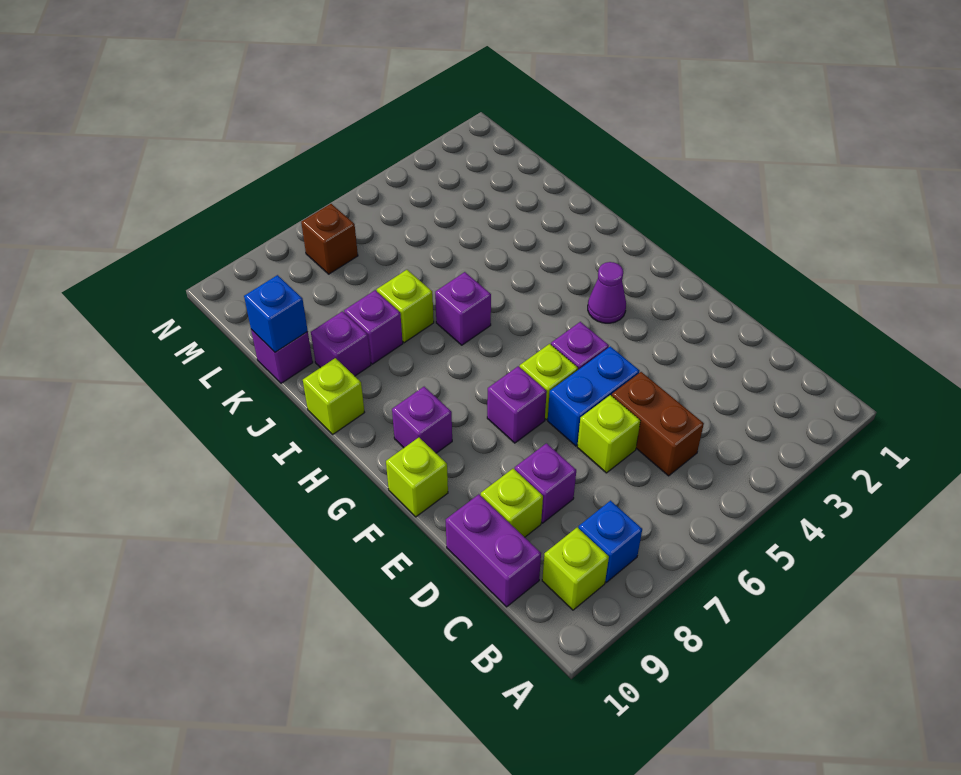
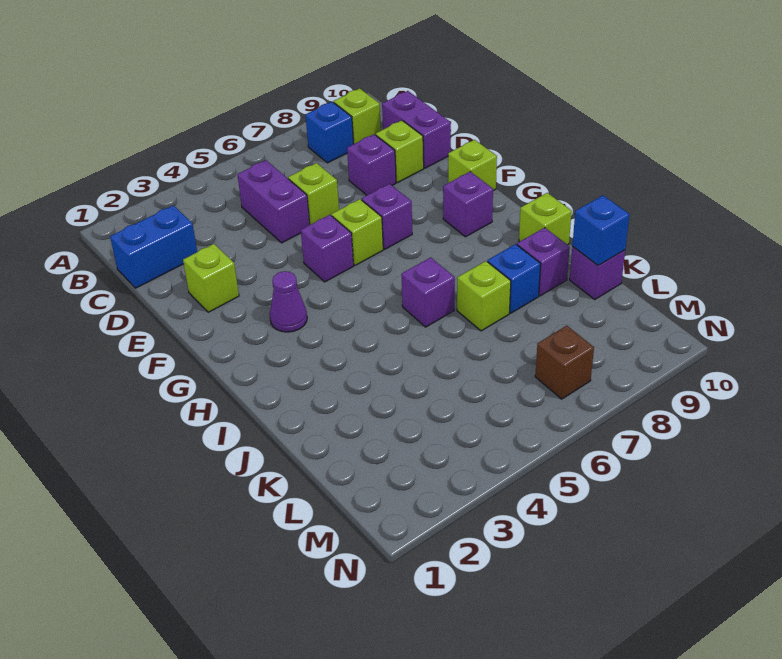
brown 1x2 brick [612,372,704,476] -> purple 1x2 brick [237,160,310,243]
none -> lime 1x1 brick [183,244,239,312]
blue 1x2 brick [548,346,639,446] -> blue 1x2 brick moved to [110,205,197,288]
purple 1x1 brick [344,290,403,364] -> blue 1x1 brick [487,244,541,313]

